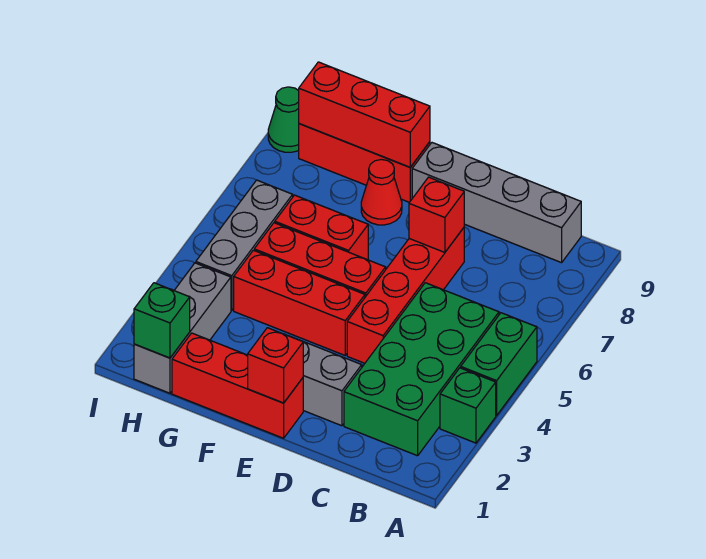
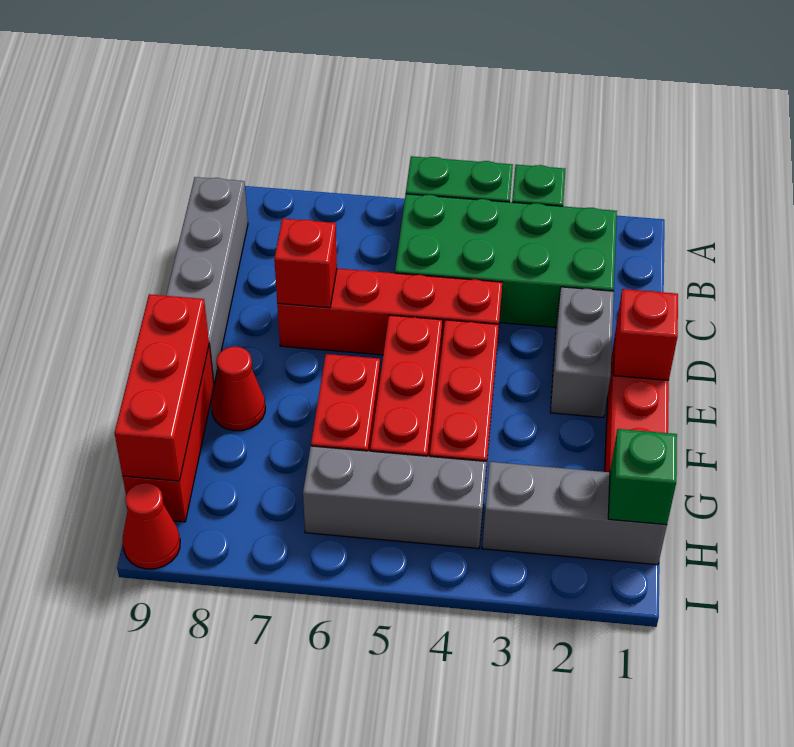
green 1x1 cone [268,87,299,152] -> red 1x1 cone [123,483,180,569]

